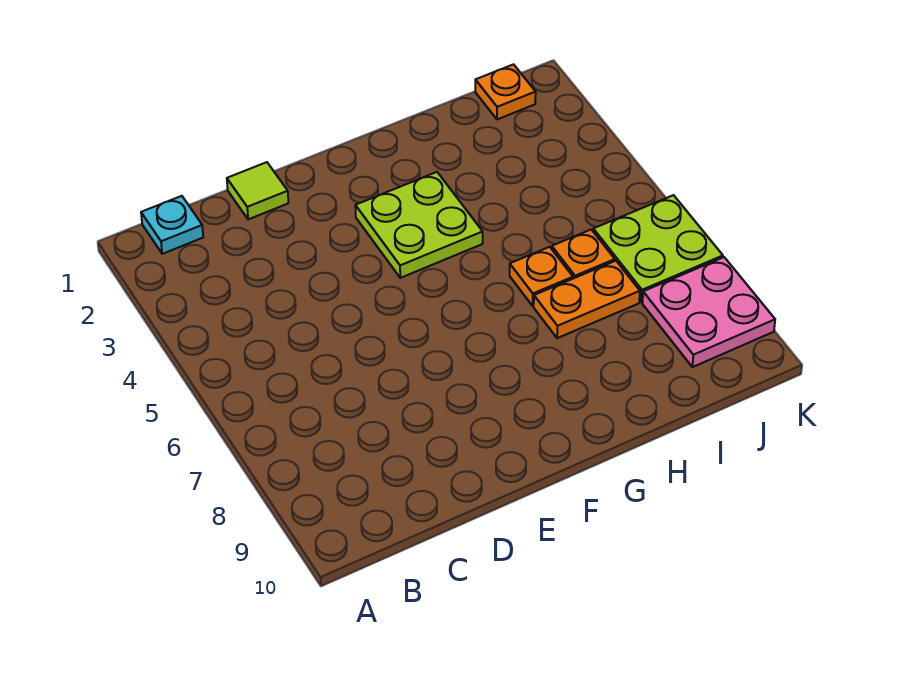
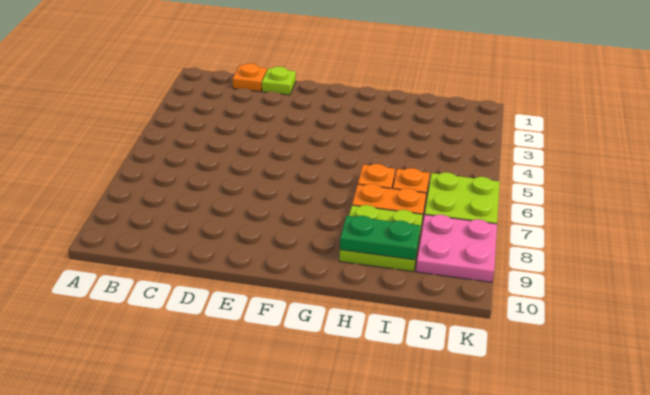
cyan 1x1 plate [141,196,203,254] -> none
lime 1x1 tile [227,162,288,219] -> lime 1x1 plate [262,67,296,95]
lime 2x2 plate [355,172,483,278] -> lime 2x2 plate moved to [339,205,423,272]
none -> green 1x2 plate [340,216,420,260]
orange 1x1 plate [475,64,536,119] -> orange 1x1 plate moved to [232,63,267,92]

